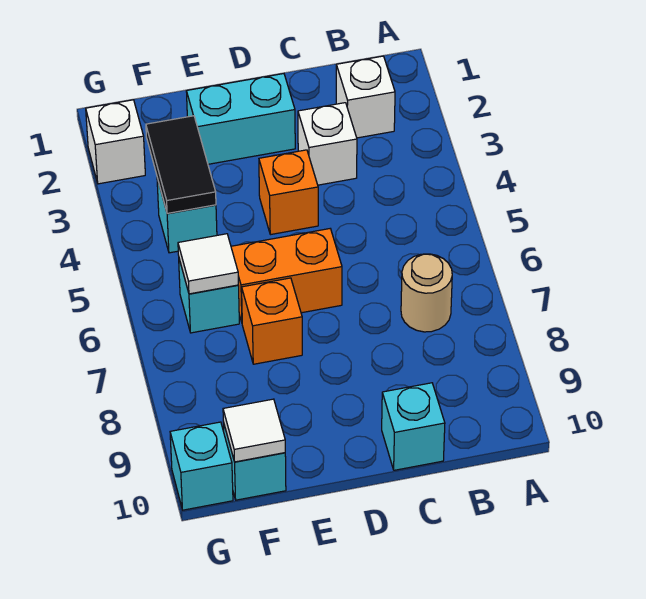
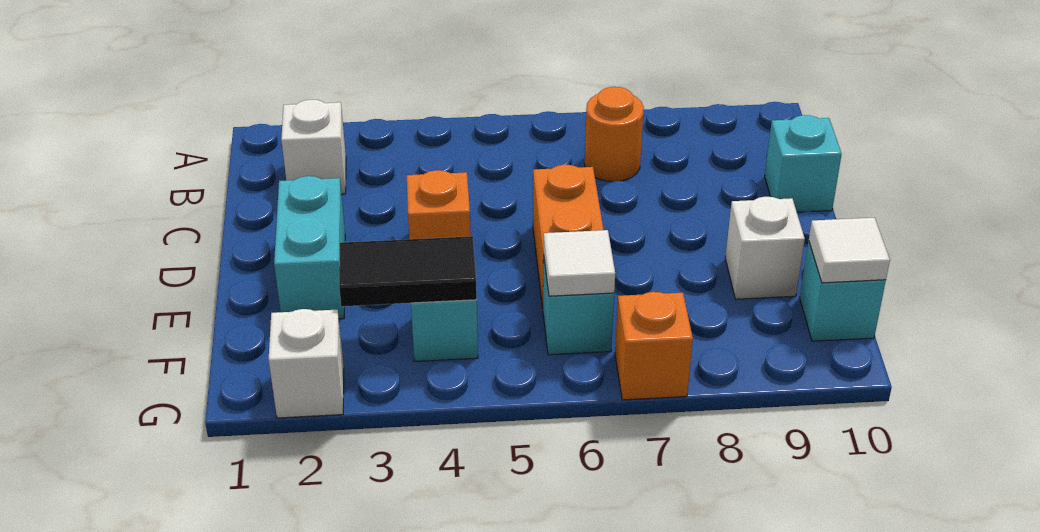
tan 1x1 round brick [401,254,452,332] -> orange 1x1 round brick [585,87,644,182]
white 1x1 brick [298,103,357,185] -> white 1x1 brick moved to [725,197,805,299]
orange 1x1 brick [242,278,302,364] -> orange 1x1 brick moved to [615,292,693,400]
cyan 1x1 brick [170,422,233,510] -> none

